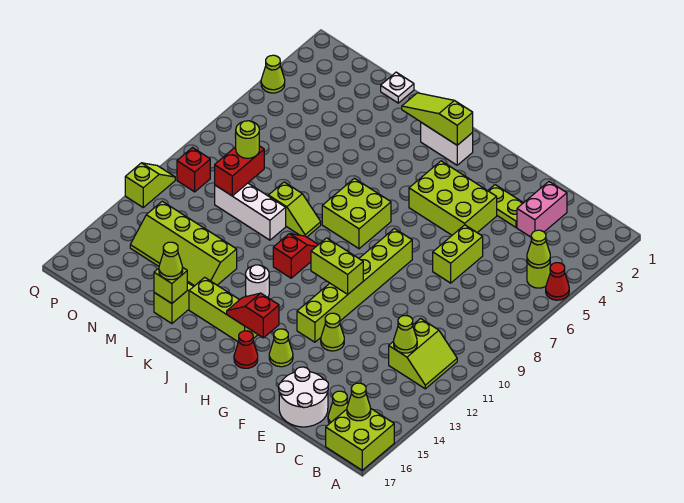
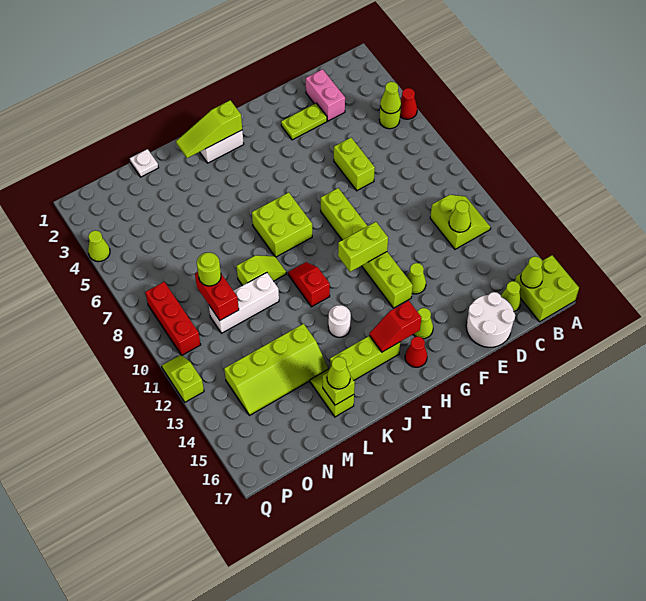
lime 2x3 brick [409,161,497,235] -> none
red 1x1 brick [177,148,210,192] -> red 1x3 brick [145,282,201,355]

